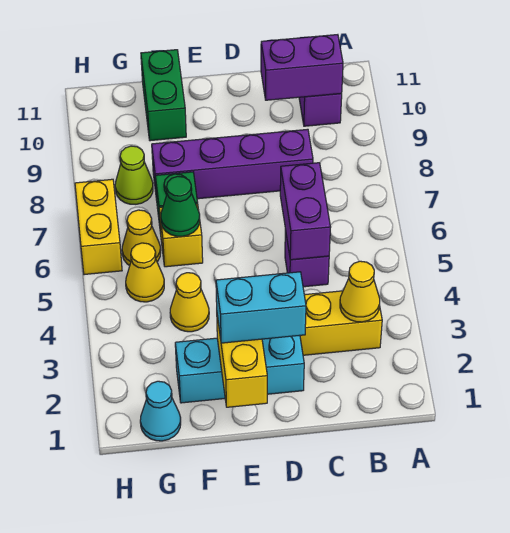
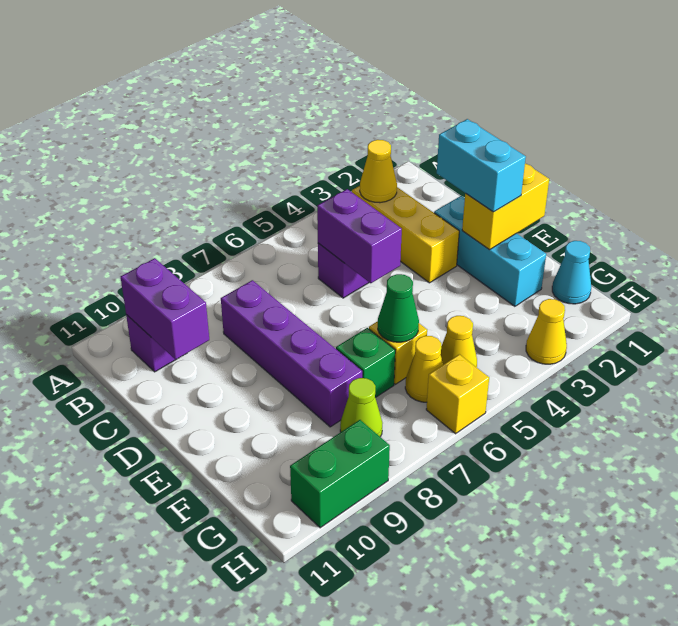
purple 1x2 brick [280,163,331,260] -> purple 1x2 brick turned to [317,189,402,283]
yellow 1x1 cone [170,273,209,332] -> yellow 1x1 cone moved to [526,299,567,364]
green 1x2 brick [141,50,186,141] -> green 1x2 brick moved to [290,420,390,528]
yellow 1x2 brick [75,179,122,275] -> yellow 1x1 brick [426,354,489,434]

